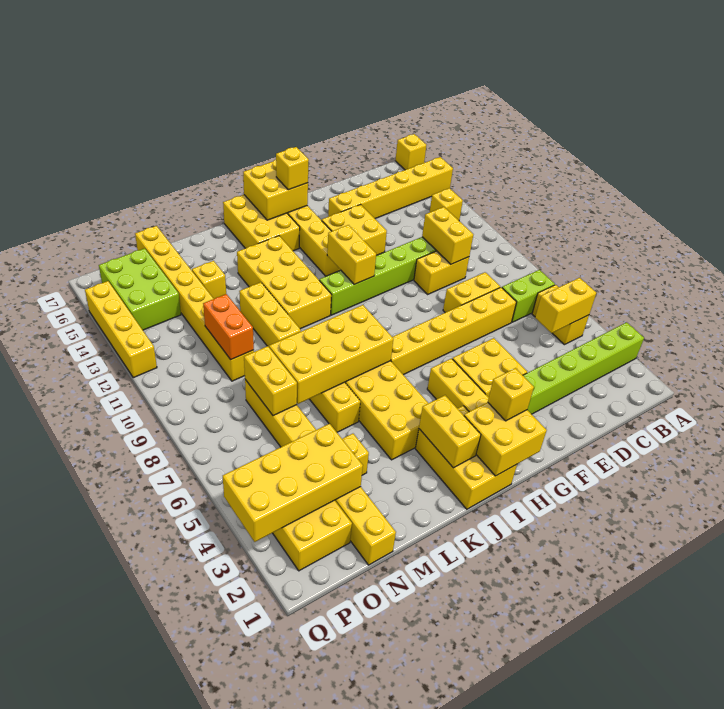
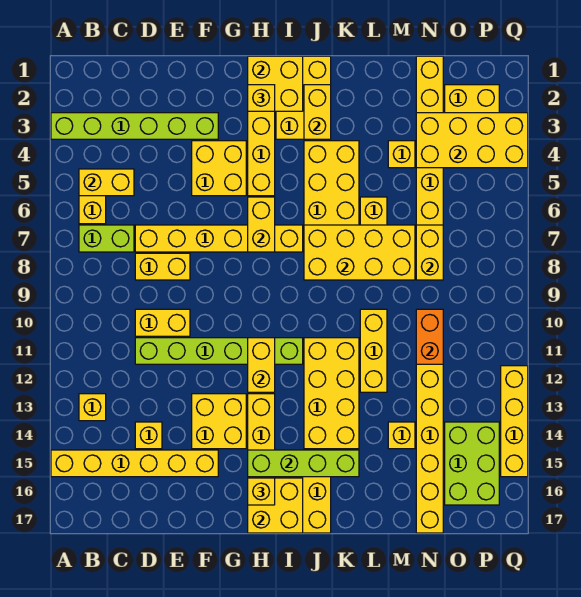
yellow 1x1 brick [395,134,426,170] -> yellow 1x1 brick moved to [135,422,162,449]
yellow 1x2 brick [422,207,473,264] -> yellow 1x2 brick moved to [248,197,275,252]
none -> lime 1x4 brick [248,450,359,477]

